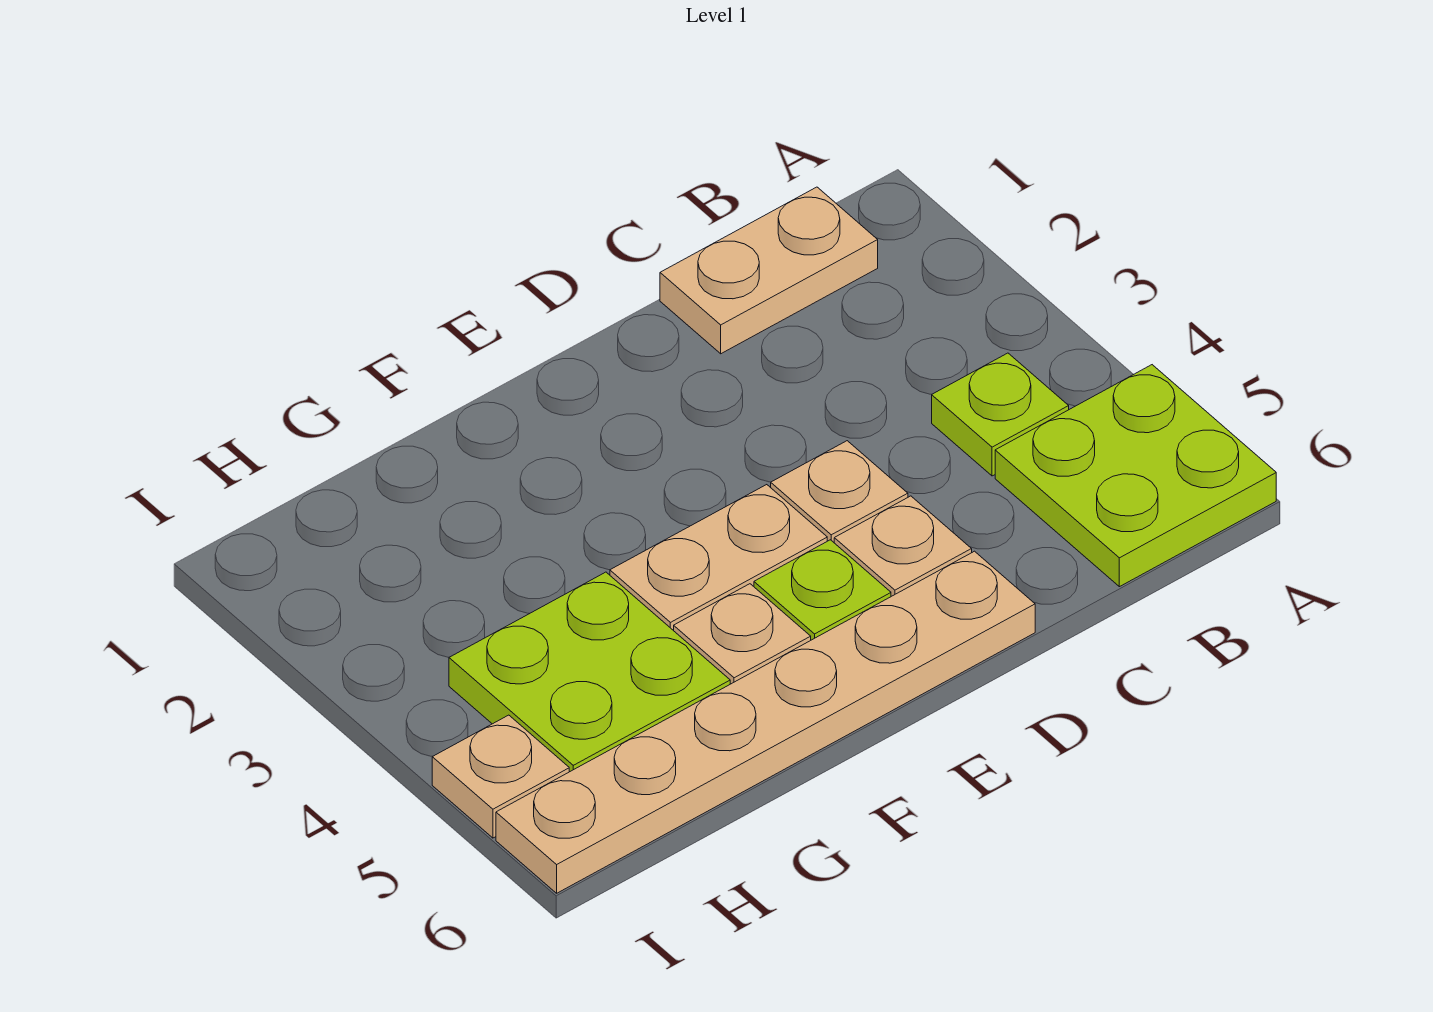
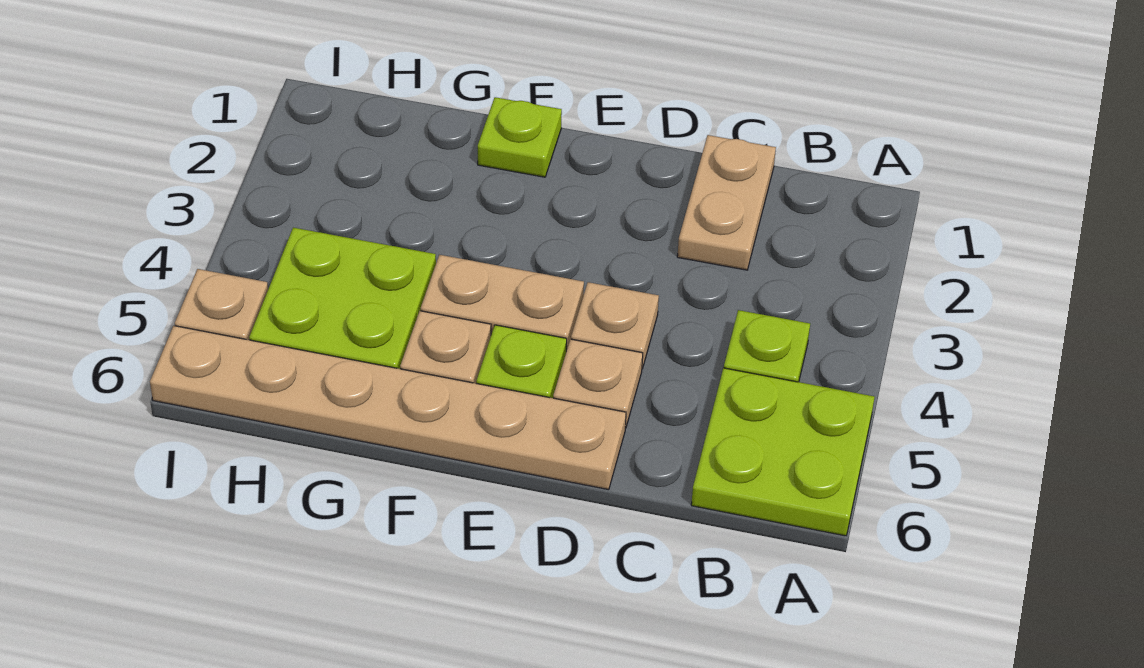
tan 1x2 plate [660,187,878,354] -> tan 1x2 plate turned to [677,135,776,270]
none -> lime 1x1 plate [478,97,562,177]

